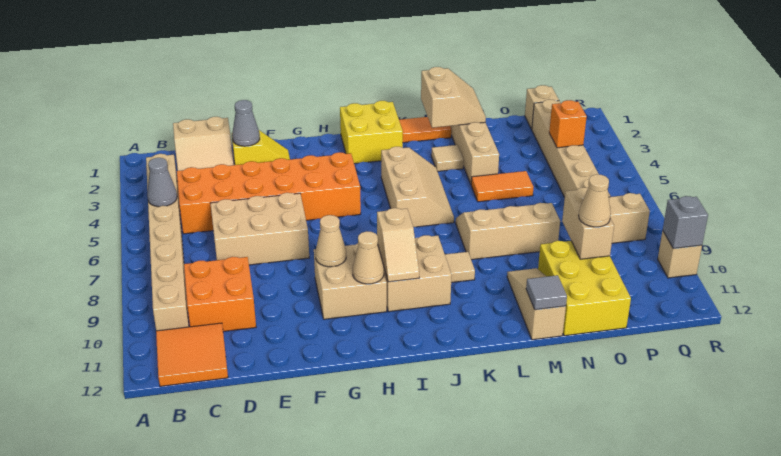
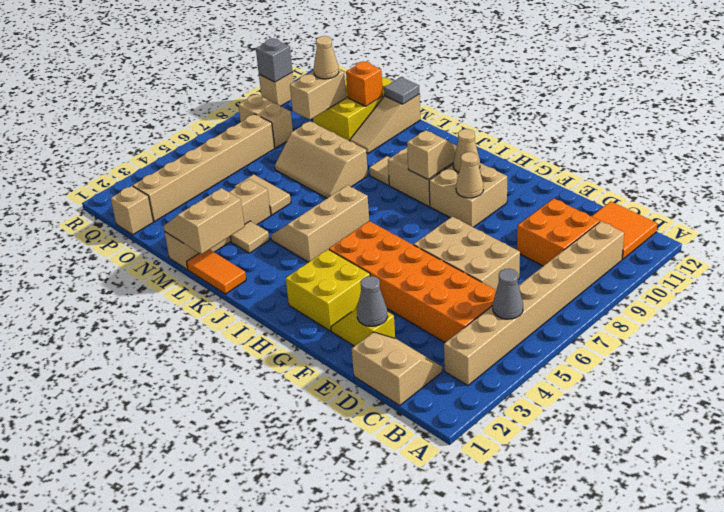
yellow 2x2 brick [340,101,403,164] -> yellow 2x2 brick moved to [286,249,370,331]
orange 1x2 tile [471,171,534,202] -> tan 1x2 tile [235,174,291,215]
orange 1x1 brick [549,100,587,148] -> orange 1x1 brick moved to [346,61,383,106]

